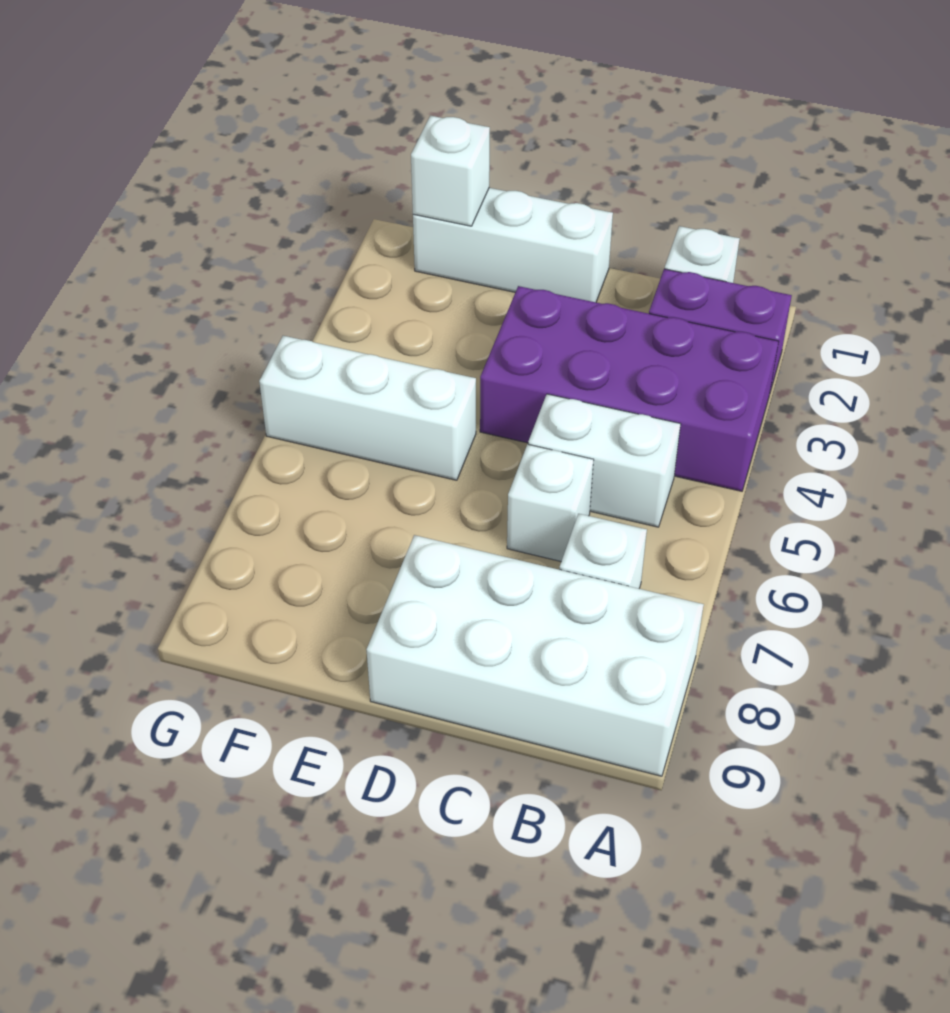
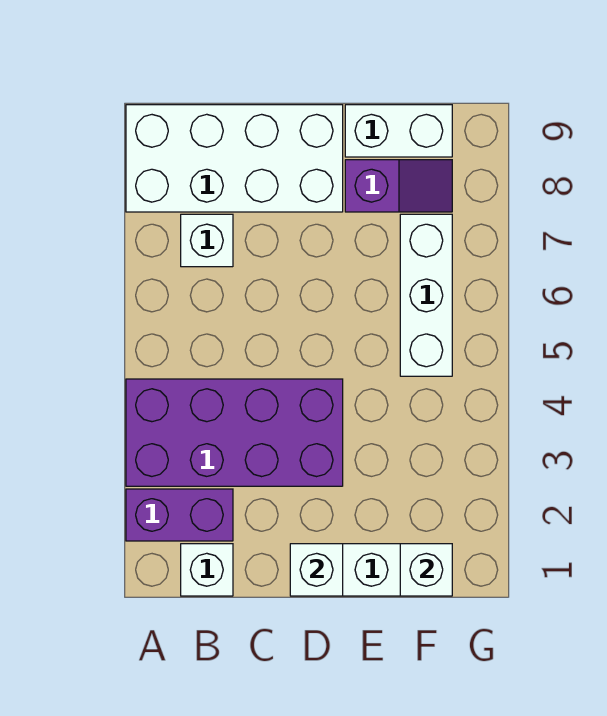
white 1x2 brick [528,394,681,527] -> white 1x2 brick moved to [345,105,452,157]
white 1x1 brick [507,444,594,561] -> white 1x1 brick moved to [290,544,343,596]
white 1x3 brick [259,336,476,480] -> white 1x3 brick turned to [400,214,452,376]
none -> purple 1x2 slope [345,160,452,212]

